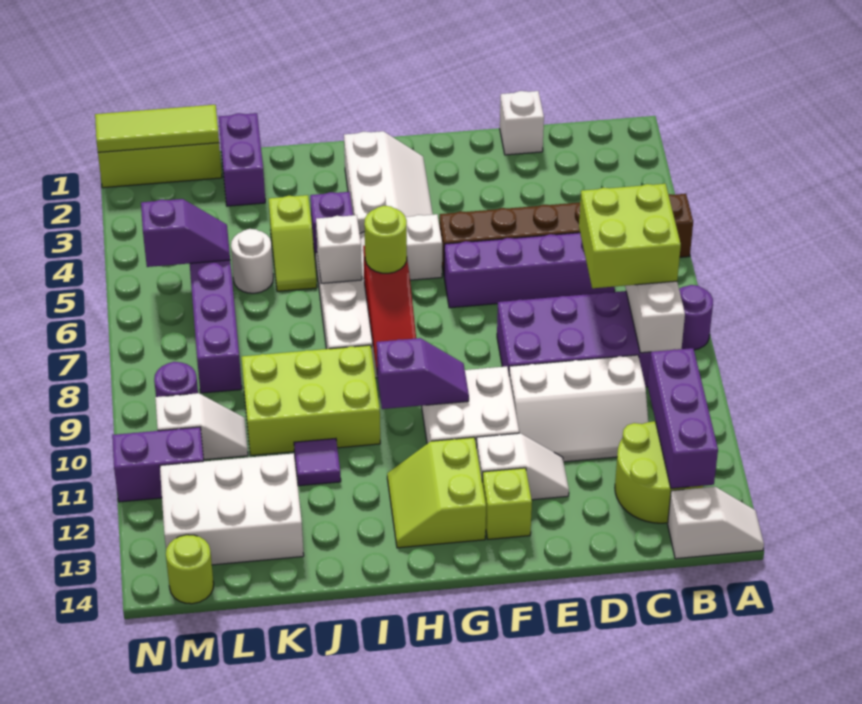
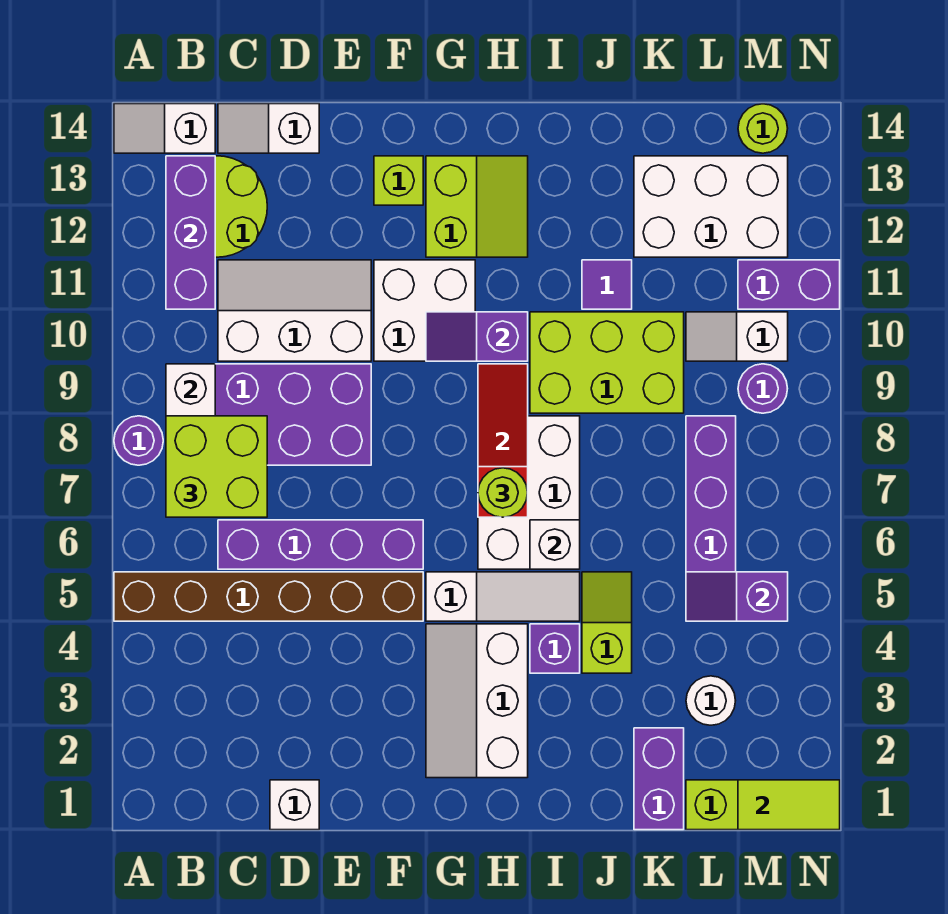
white 1x2 slope [477,433,569,500] -> white 1x2 slope moved to [218,104,319,153]
white 1x1 round brick [231,229,273,293] -> white 1x1 round brick moved to [686,676,736,725]
lime 1x3 tile [95,105,219,152] -> lime 1x2 tile [738,780,840,830]

